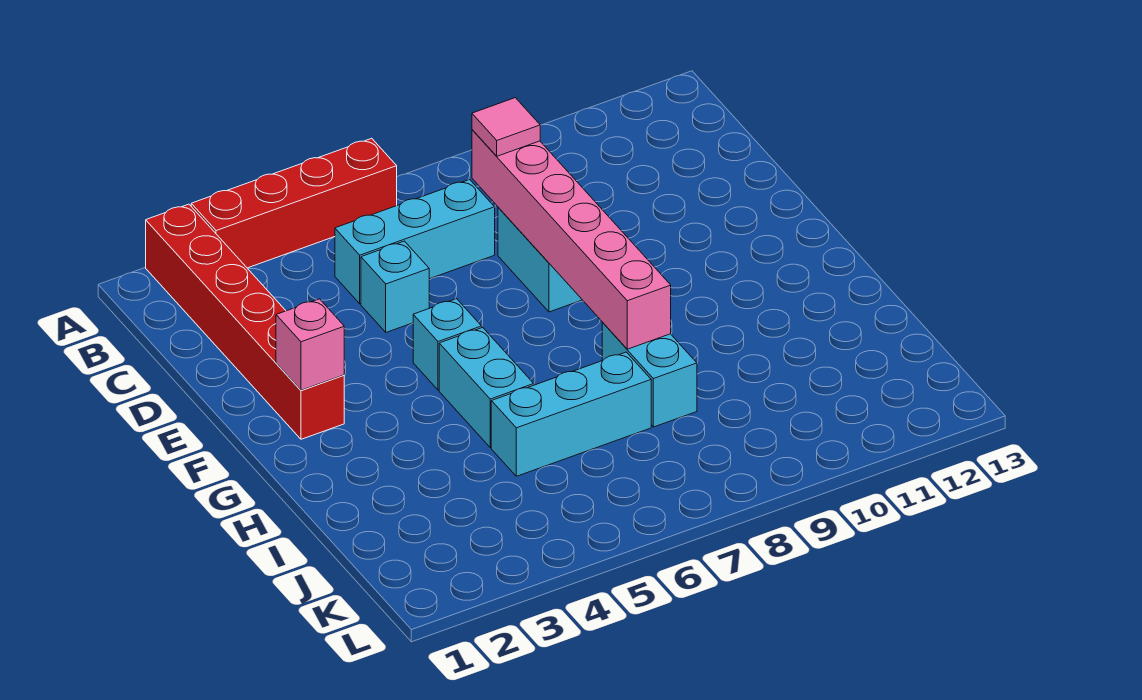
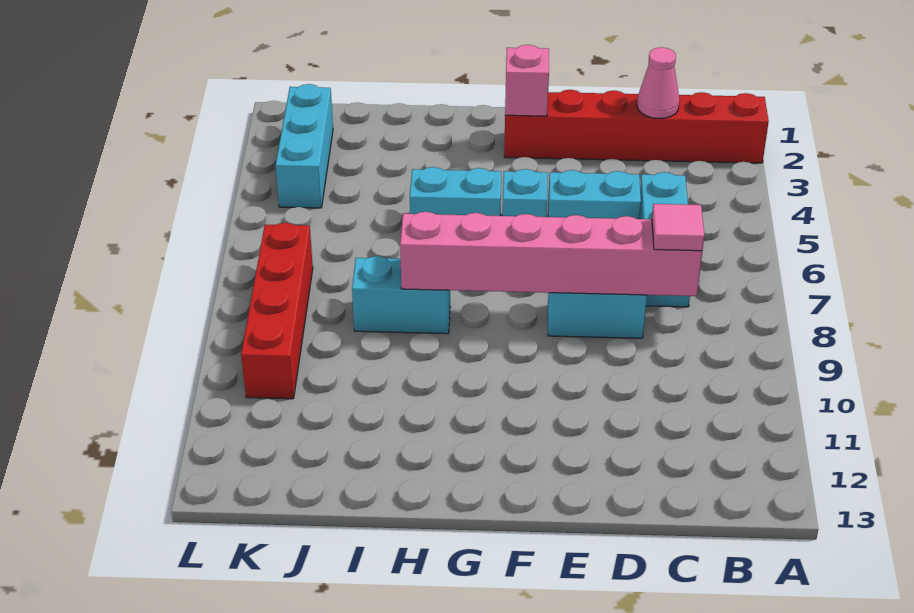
red 1x4 brick [191,138,397,268] -> red 1x4 brick moved to [241,223,313,399]
none -> pink 1x1 cone [637,47,679,119]
cyan 1x1 brick [361,241,429,332] -> cyan 1x2 brick [548,170,641,219]
cyan 1x3 brick [491,352,651,476] -> cyan 1x3 brick moved to [276,84,333,208]

